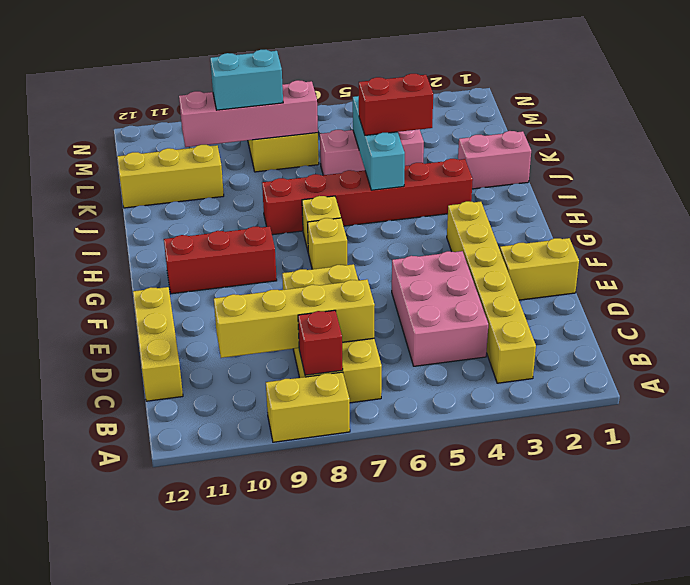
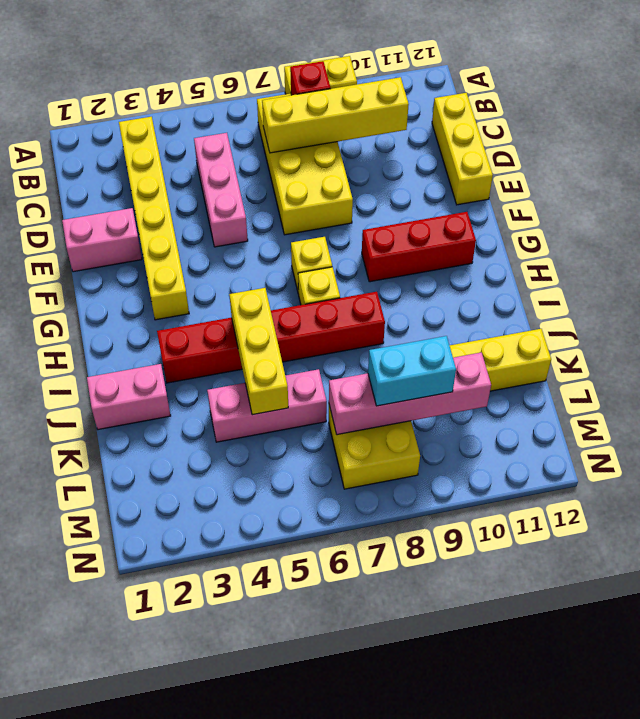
pink 2x3 brick [392,251,488,366] -> pink 1x3 brick [194,133,248,247]
yellow 1x2 brick [500,238,579,300] -> pink 1x2 brick [62,208,142,272]
cyan 1x3 brick [353,96,405,190] -> yellow 1x3 brick [229,288,288,415]
red 1x2 brick [359,74,433,135] -> none

